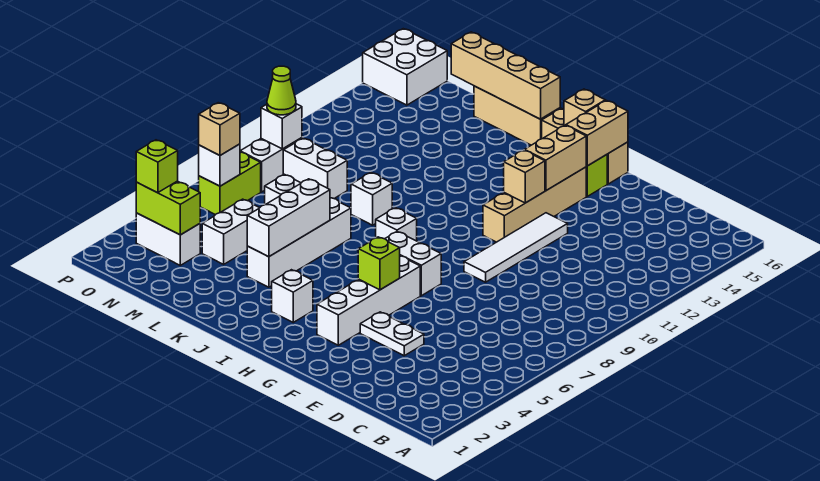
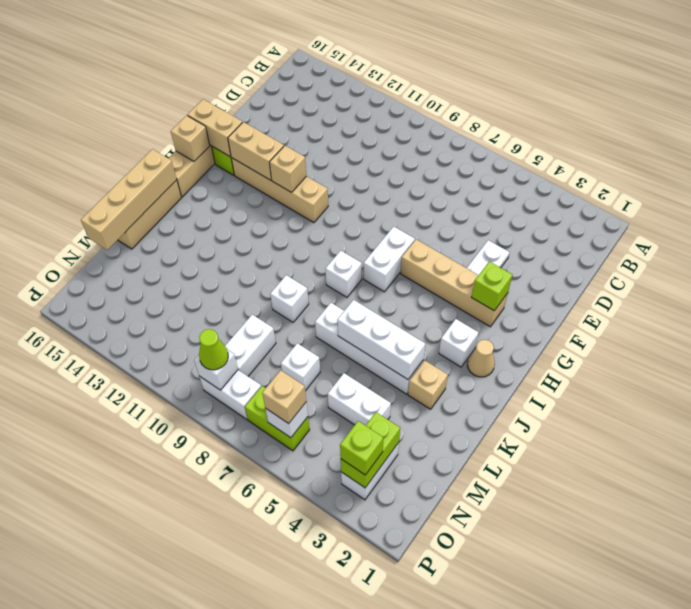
white 1x4 tile [464,213,568,282] -> none
white 1x4 brick [317,256,420,345] -> tan 1x4 brick [401,239,508,327]
lime 1x1 brick [358,237,400,290] -> lime 1x1 brick moved to [472,261,512,311]
none -> tan 1x1 cone [467,340,495,377]
none -> tan 1x1 brick [408,361,448,409]
white 2x2 brick [363,29,447,105] -> none

